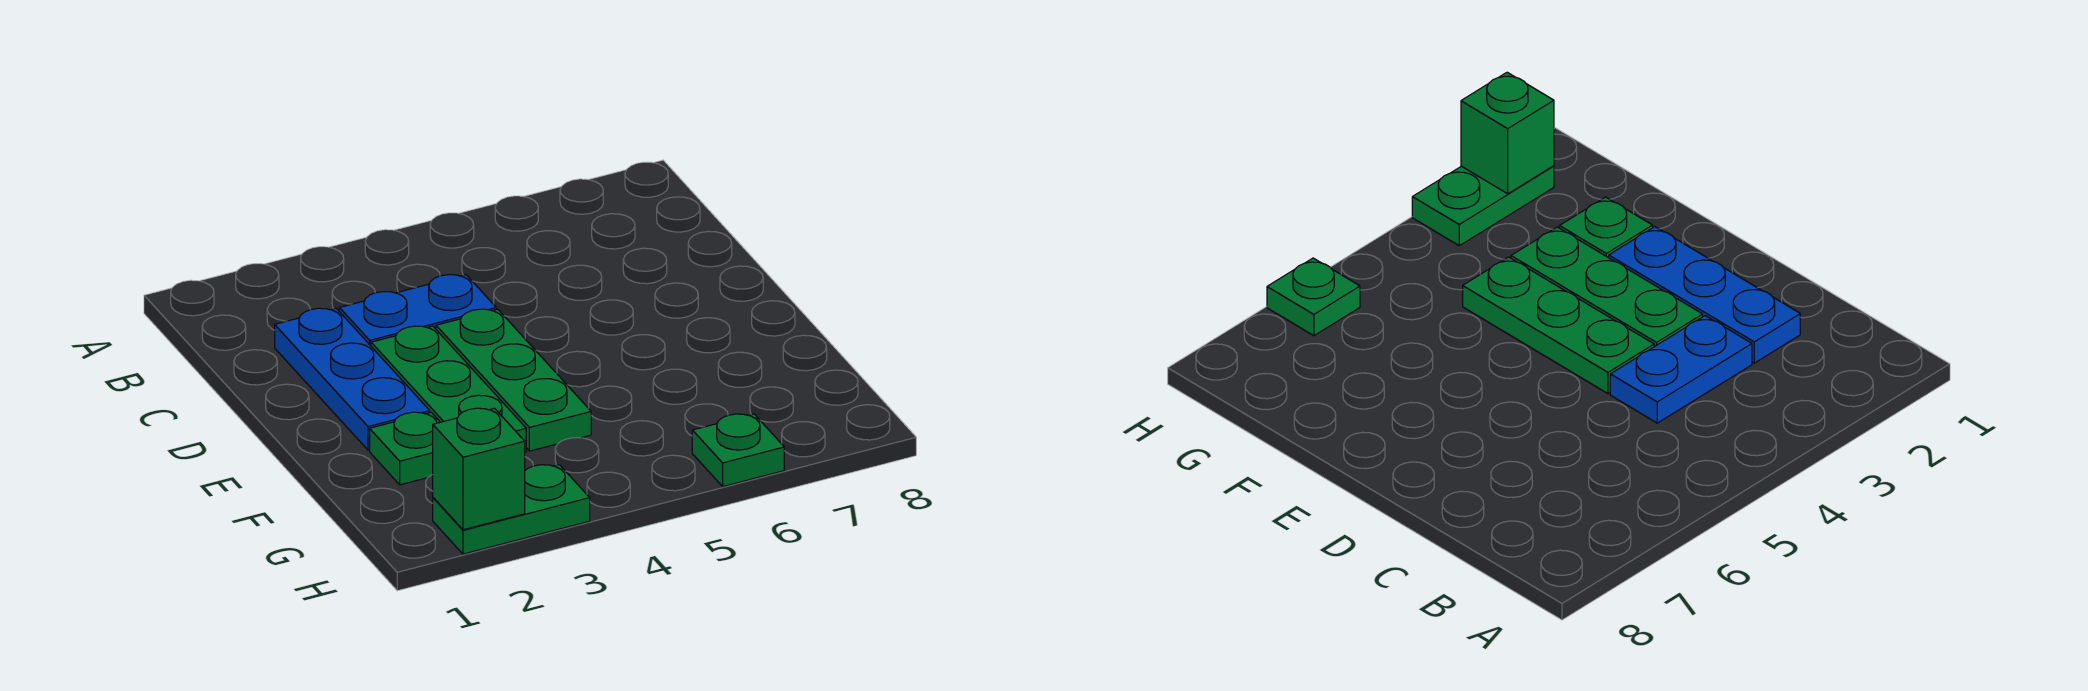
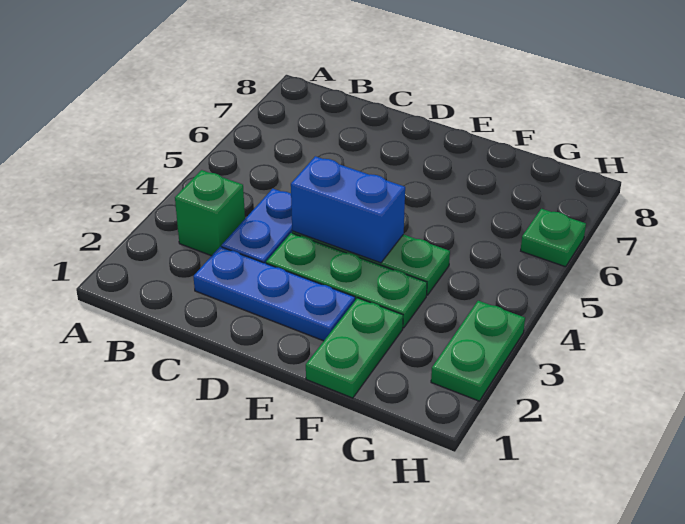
none -> blue 1x2 brick [291,156,405,263]
green 1x1 plate [370,412,440,485] -> green 1x2 plate [306,298,403,398]
green 1x1 brick [433,408,525,530] -> green 1x1 brick moved to [175,170,245,256]

